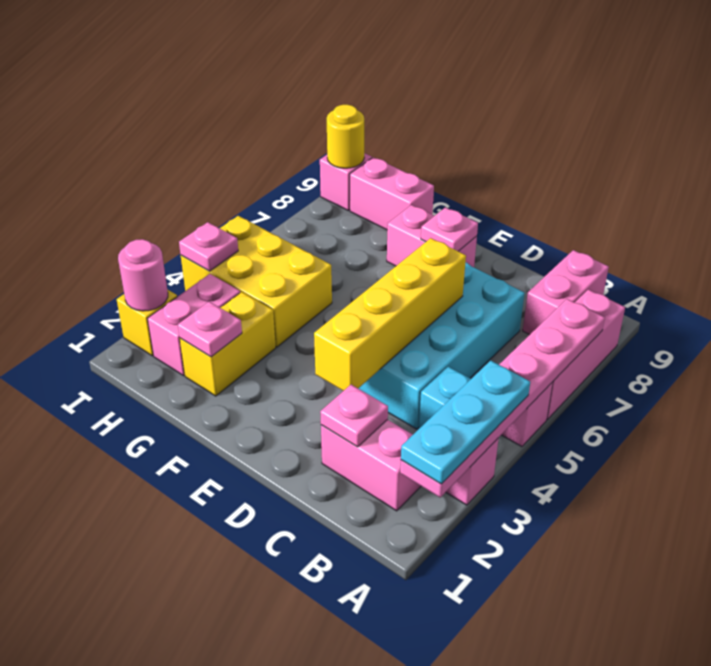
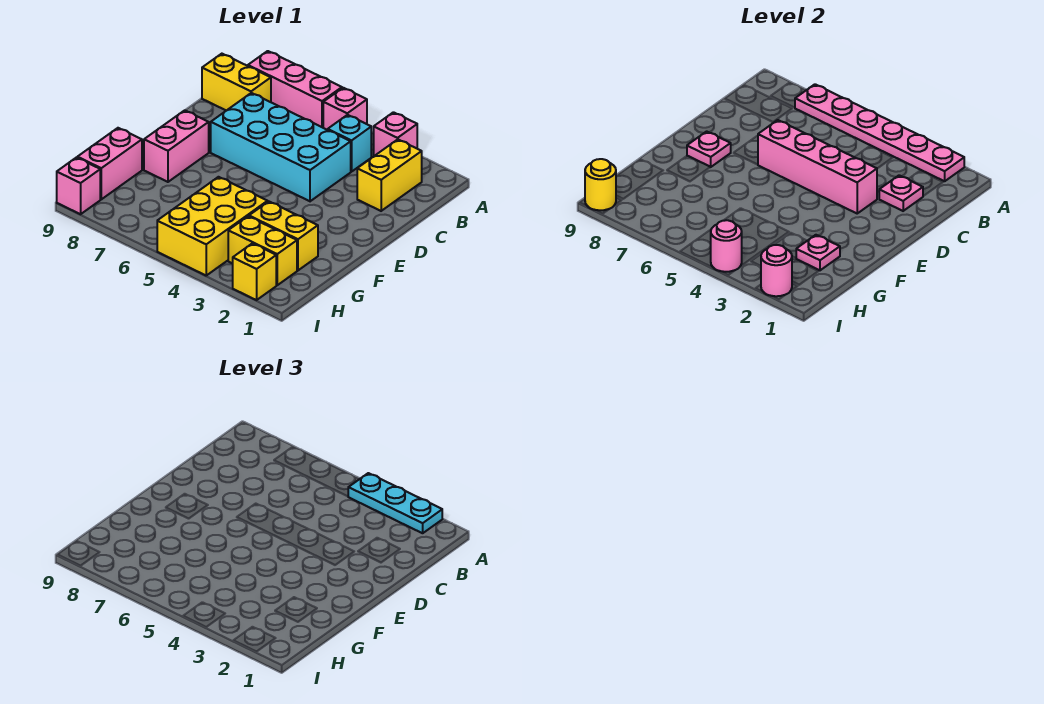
pink 1x2 brick [321,420,421,511] -> yellow 1x2 brick [357,140,422,211]
pink 1x2 brick [523,250,609,335] -> yellow 1x2 brick [202,54,271,111]
yellow 1x4 brick [314,238,466,391] -> pink 1x4 brick [758,120,877,213]
pink 1x2 brick [148,274,240,376] -> yellow 1x2 brick [228,216,297,285]
pink 1x1 plate [179,222,238,271] -> pink 1x1 round brick [711,220,742,272]

